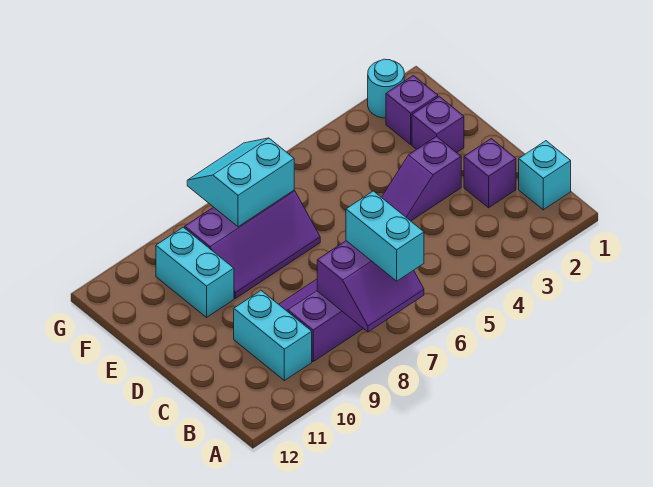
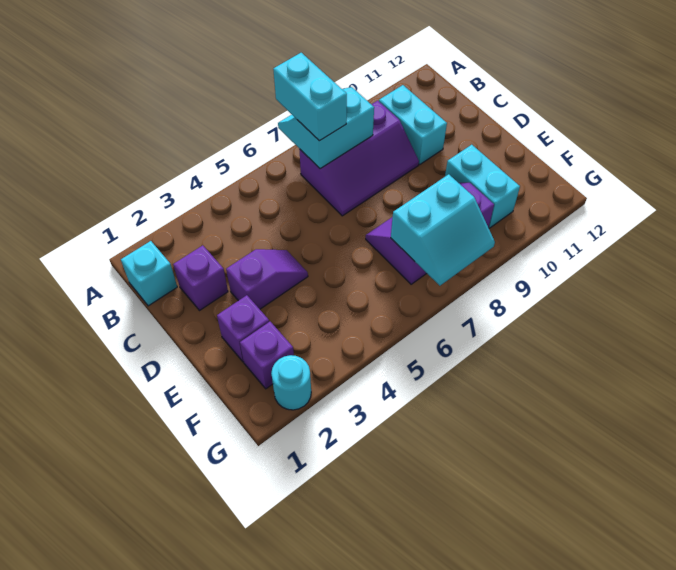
purple 2x2 slope [317,241,424,332] -> cyan 2x2 slope [278,87,374,169]

